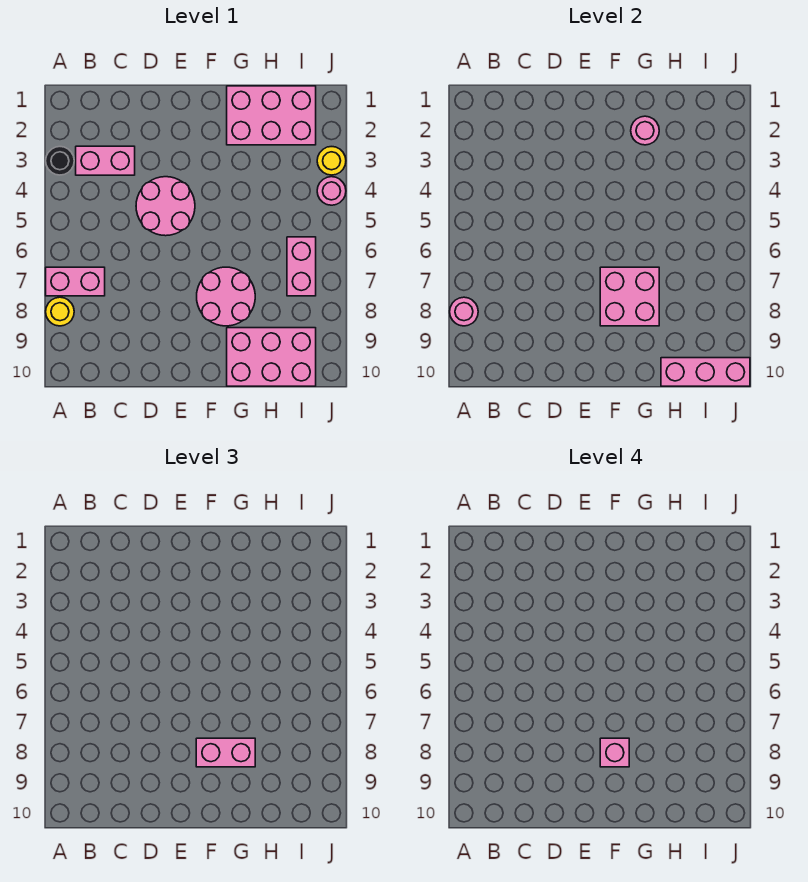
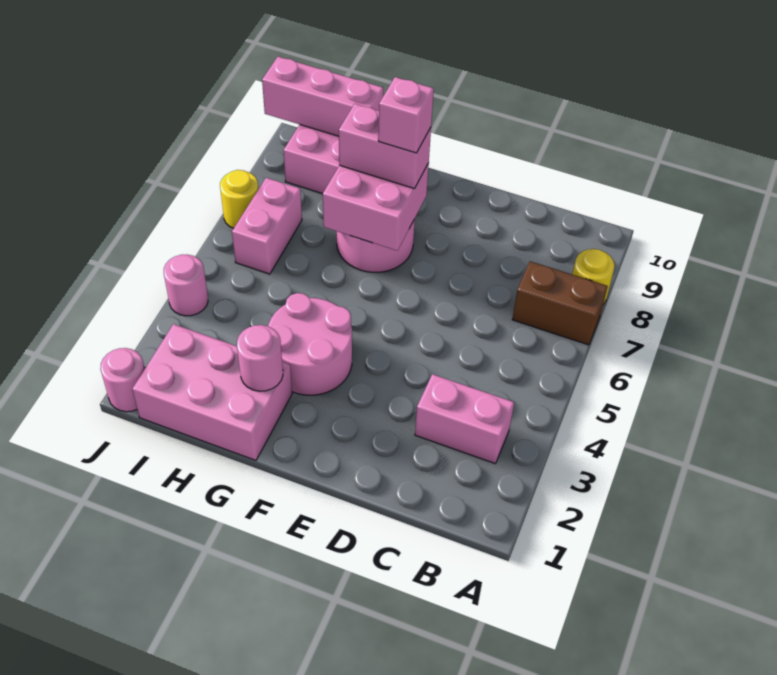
black 1x1 round brick [46,147,74,175] -> none
pink 1x2 brick [46,267,105,296] -> brown 1x2 brick [512,261,608,345]
pink 1x1 round brick [450,297,478,326] -> pink 1x1 round brick moved to [100,348,145,412]
pink 2x2 round brick [136,177,195,236] -> pink 2x2 round brick moved to [268,293,352,395]
yellow 1x1 round brick [317,147,346,175] -> yellow 1x1 round brick moved to [220,170,258,228]

